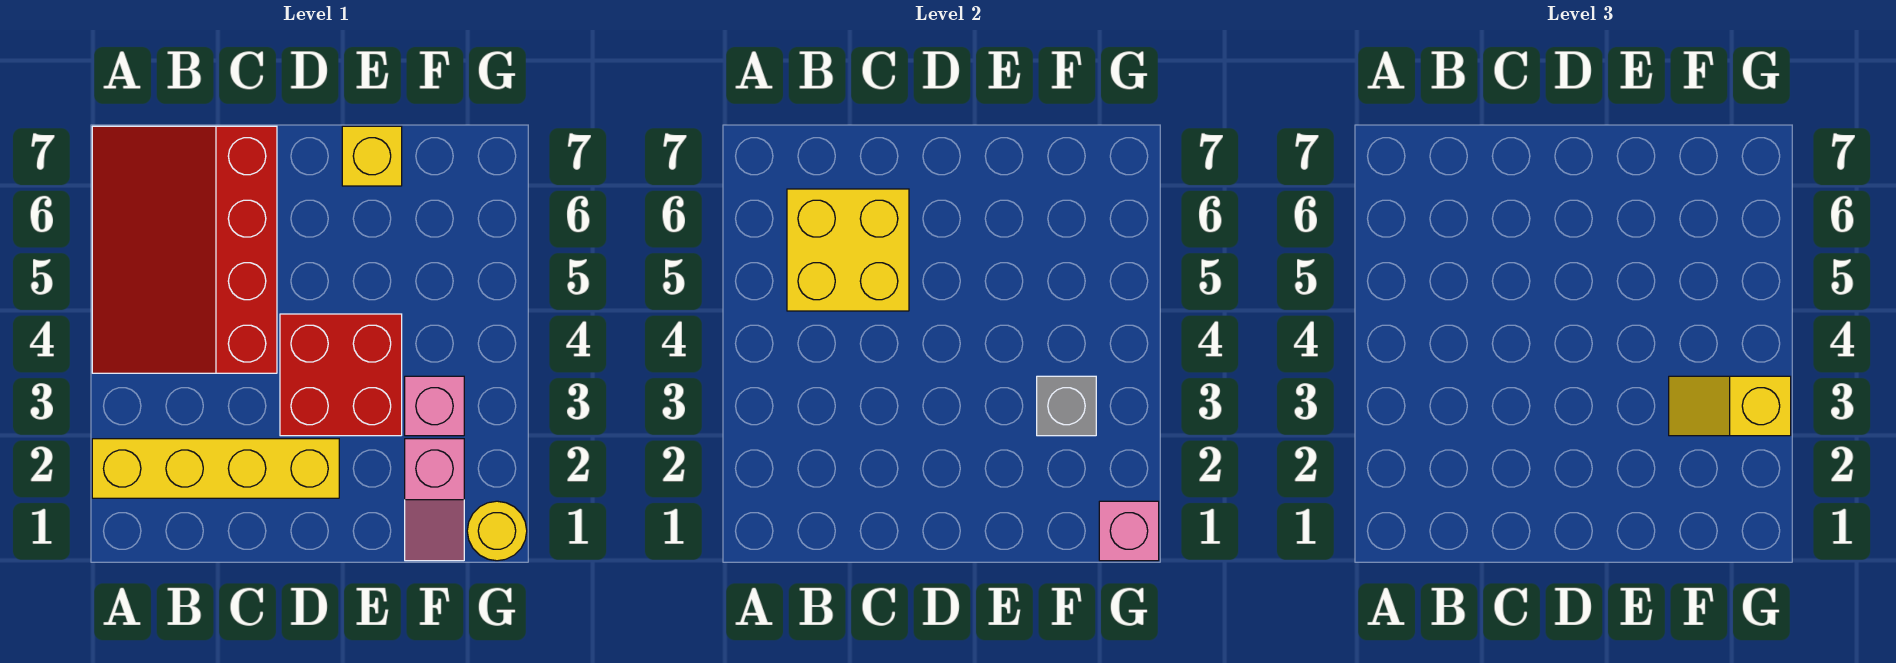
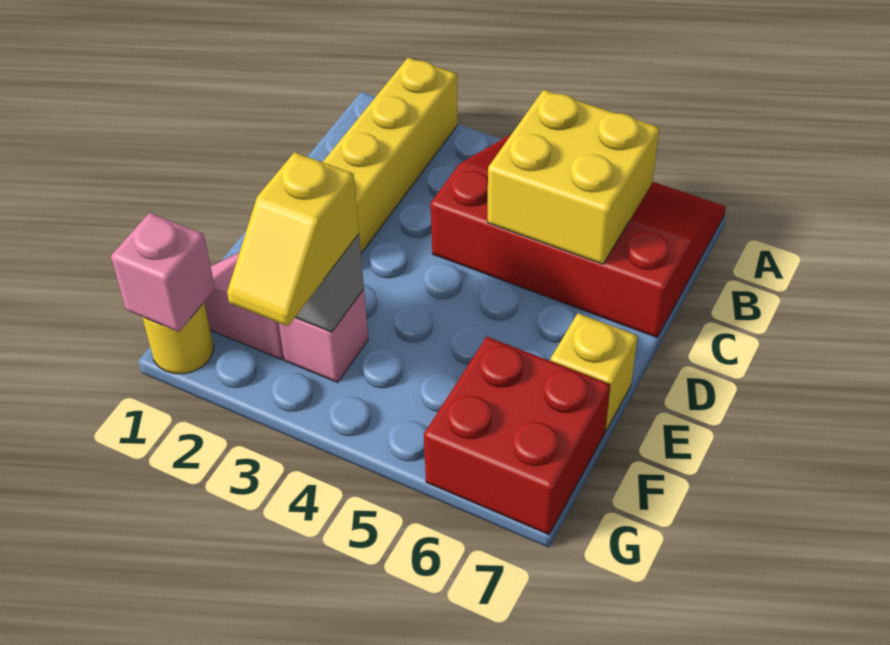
red 2x2 brick [280,314,402,436] -> red 2x2 brick moved to [424,337,610,535]
yellow 1x2 slope [1669,376,1791,436] -> yellow 1x2 slope turned to [227,152,359,326]

